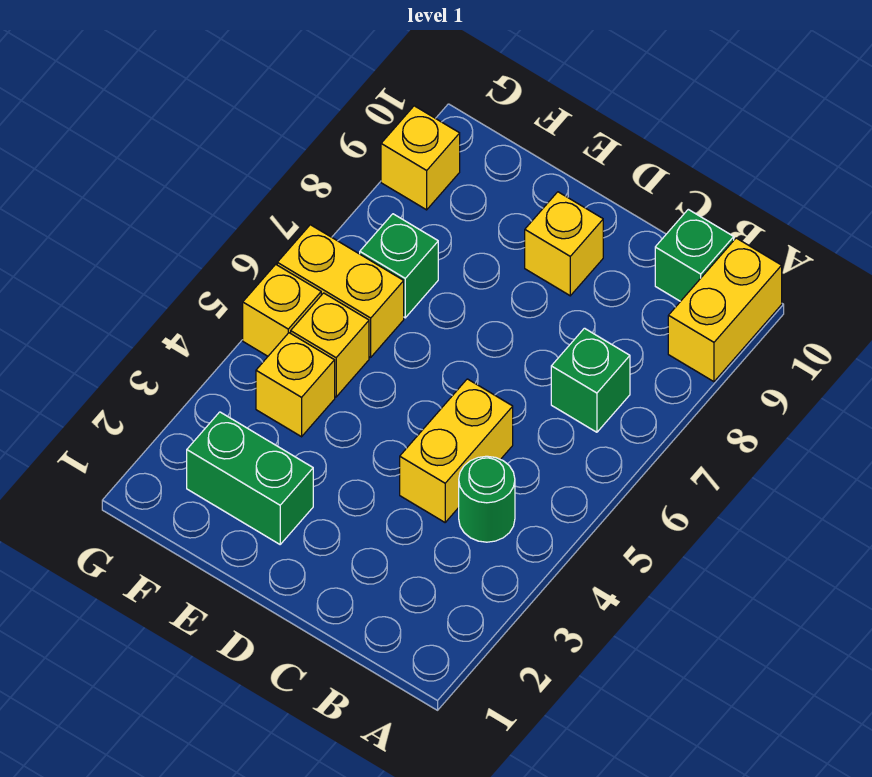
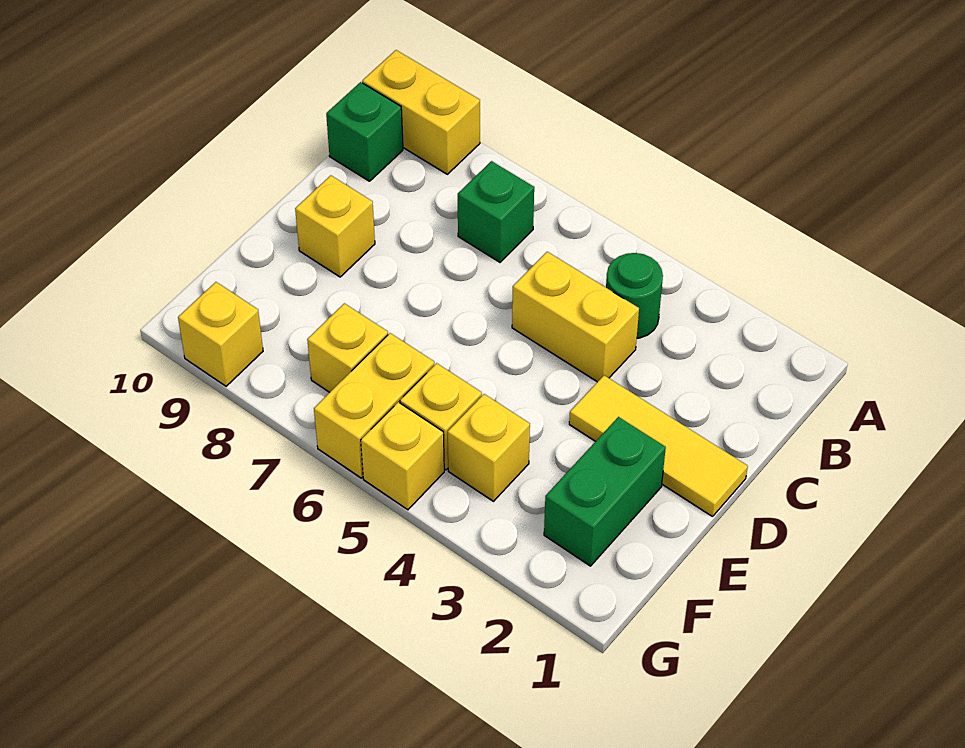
none -> yellow 1x3 tile [569,375,748,517]
green 1x1 brick [360,214,438,318] -> yellow 1x1 brick [307,303,388,392]

